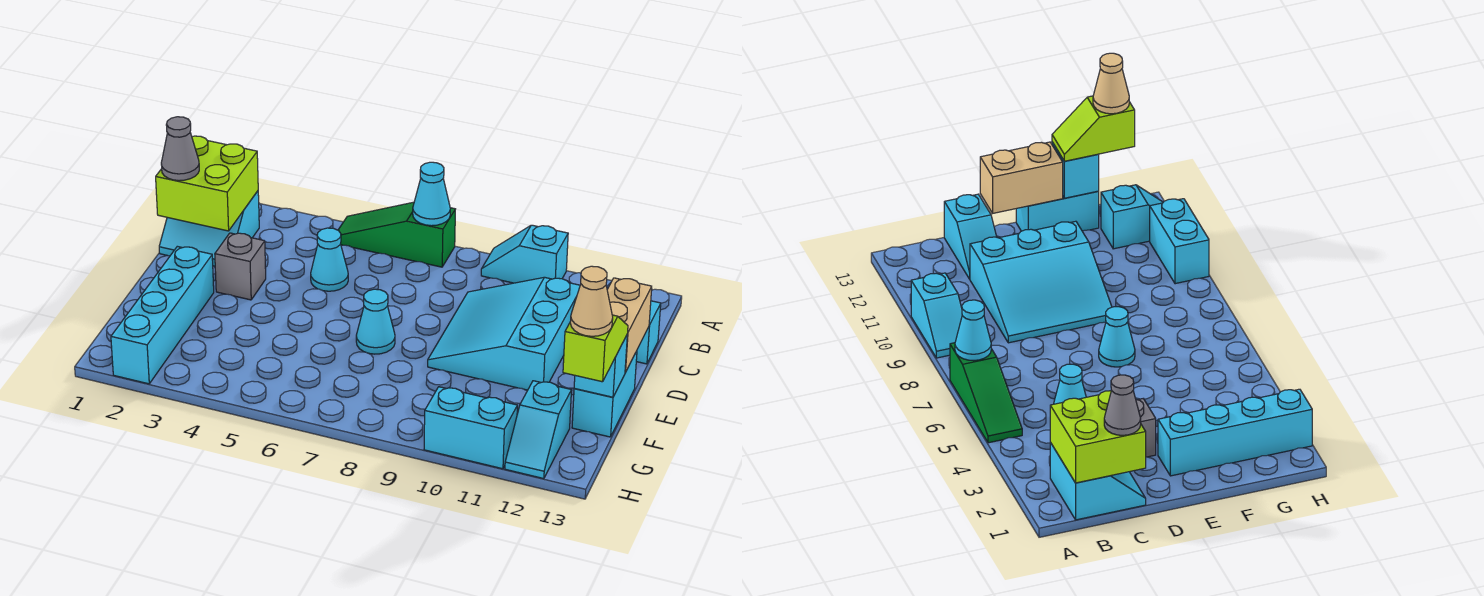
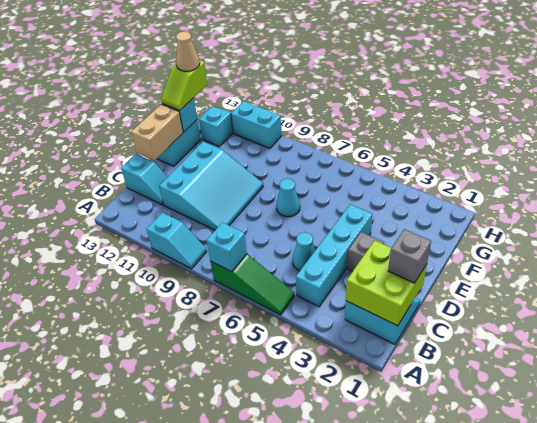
cyan 1x1 cone [413,162,450,226] -> cyan 1x1 brick [207,222,247,272]
grey 1x1 cone [161,117,199,181] -> grey 1x1 brick [388,229,431,283]
cyan 1x4 brick [111,246,214,384] -> cyan 1x4 brick moved to [296,204,372,307]

